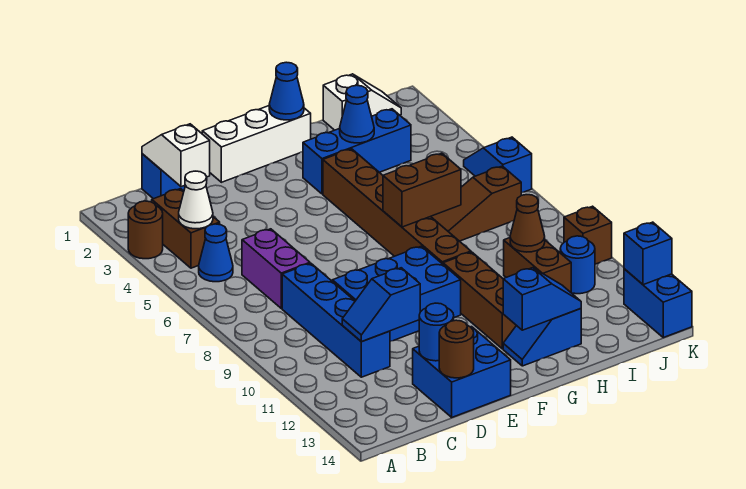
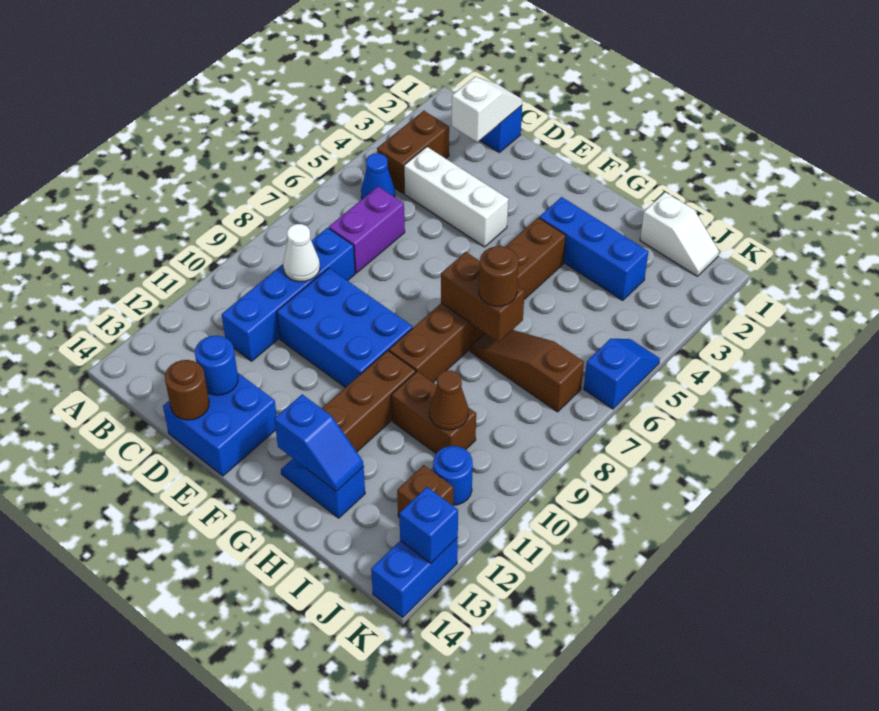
brown 1x1 round brick [128,201,163,259] -> brown 1x1 round brick moved to [479,246,519,306]
white 1x1 cone [179,171,213,229] -> white 1x1 cone moved to [283,224,320,282]
blue 1x2 slope [342,268,420,342] -> none
white 1x3 brick [202,106,311,182] -> white 1x3 brick moved to [404,147,508,247]
blue 1x1 cone [269,62,304,120] -> none
blue 1x1 cone [340,85,374,143] -> none
brown 1x2 brick [504,238,571,292] -> brown 1x2 brick turned to [392,371,476,453]
brown 1x1 brick [564,206,612,264] -> brown 1x1 brick moved to [397,465,454,517]

